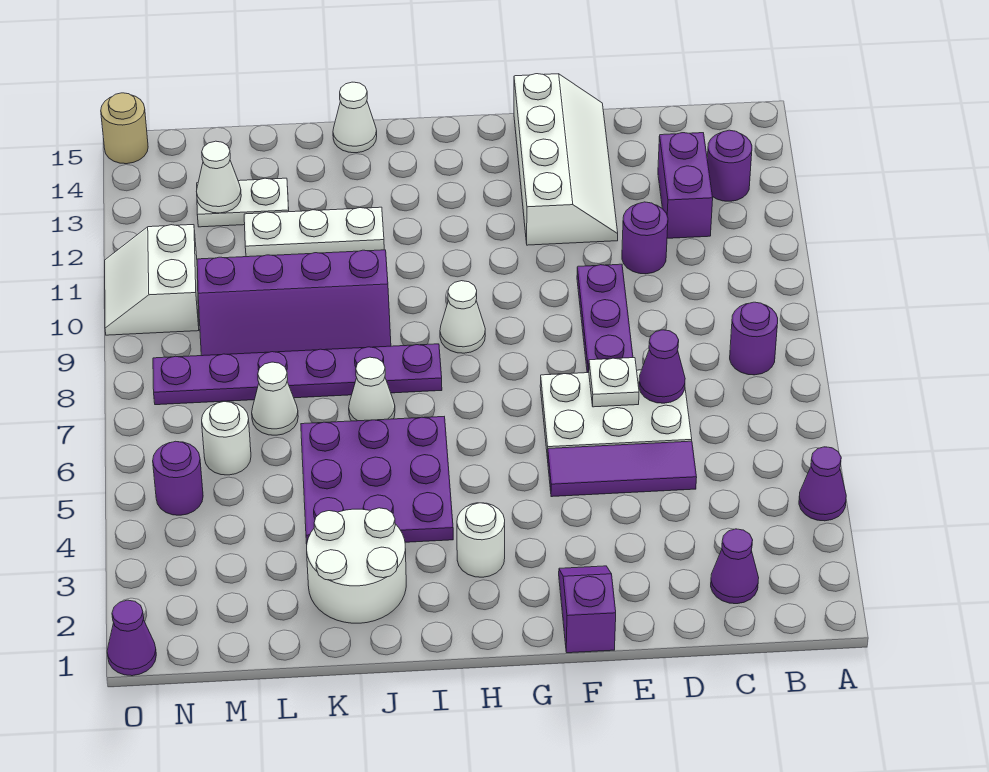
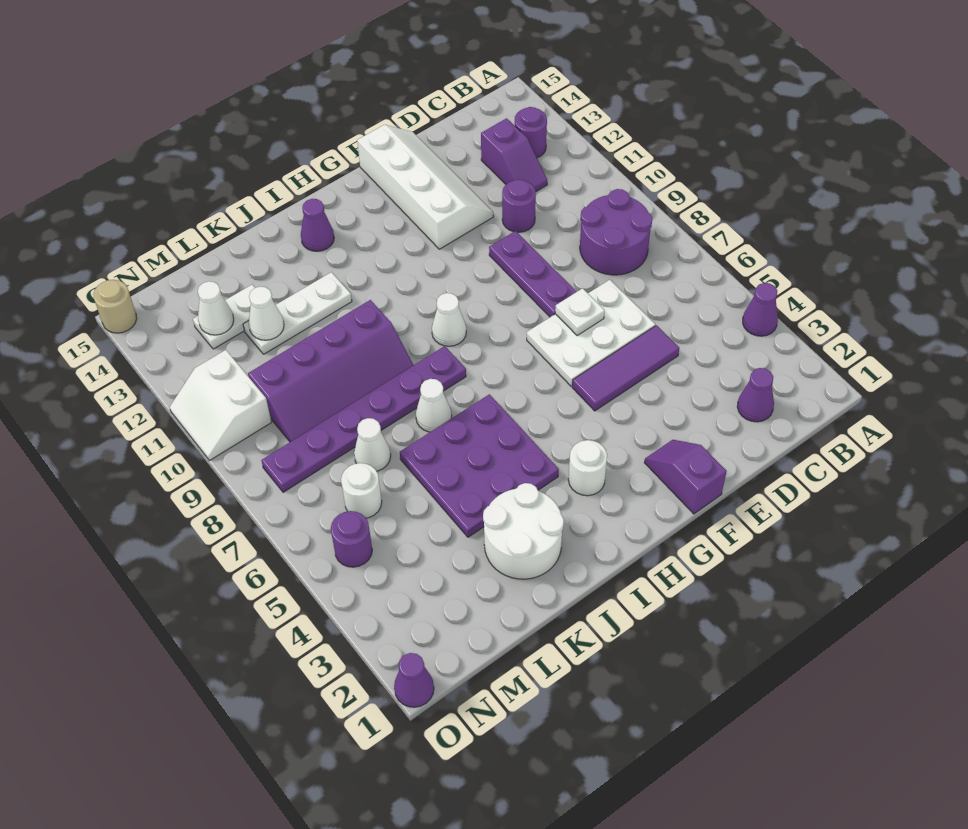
purple 1x1 round brick [730,302,778,375] -> purple 2x2 round brick [580,189,652,275]
purple 1x2 brick [658,133,713,238] -> purple 1x2 slope [481,118,547,191]
purple 1x1 cone [639,330,685,403] -> purple 1x1 cone moved to [301,199,334,251]
white 1x1 cone [333,82,377,153] -> white 1x1 cone moved to [249,287,284,340]

